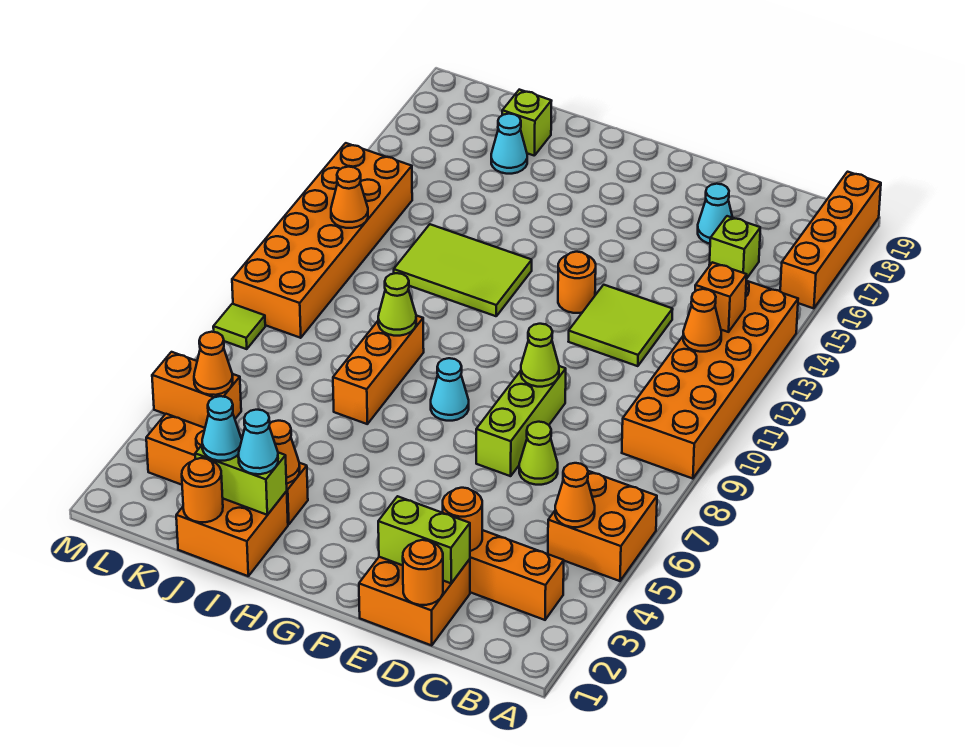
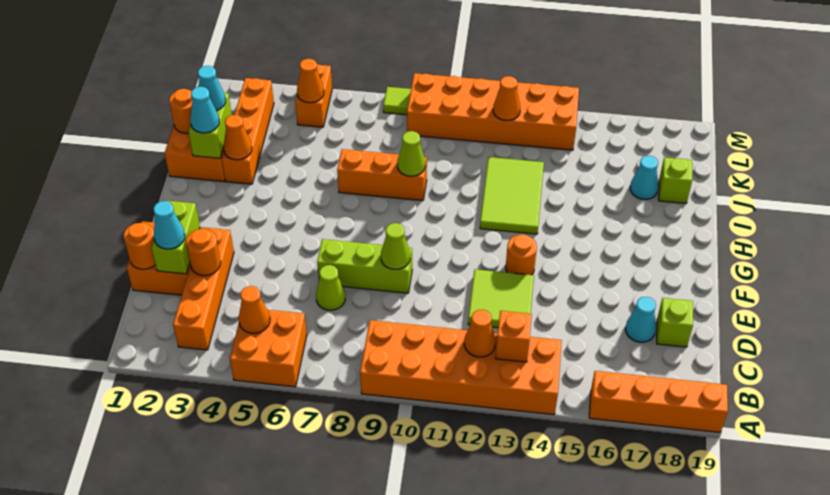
lime 1x1 brick [709,216,760,279] -> lime 1x1 brick moved to [657,298,693,347]
cyan 1x1 cone [431,358,469,421] -> cyan 1x1 cone moved to [154,201,185,249]

